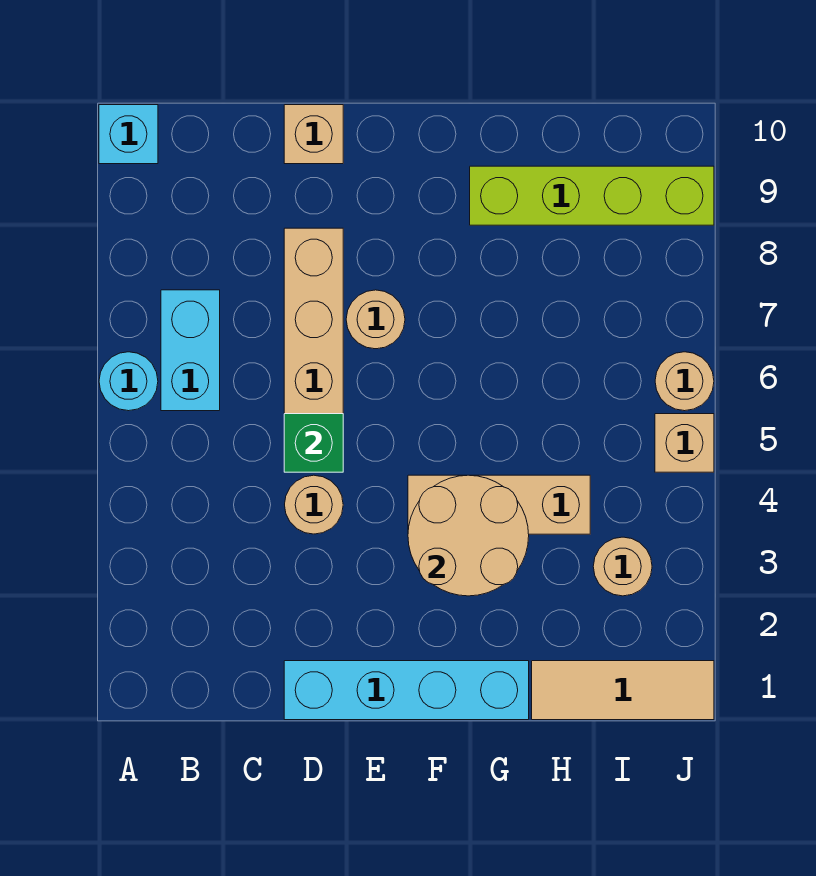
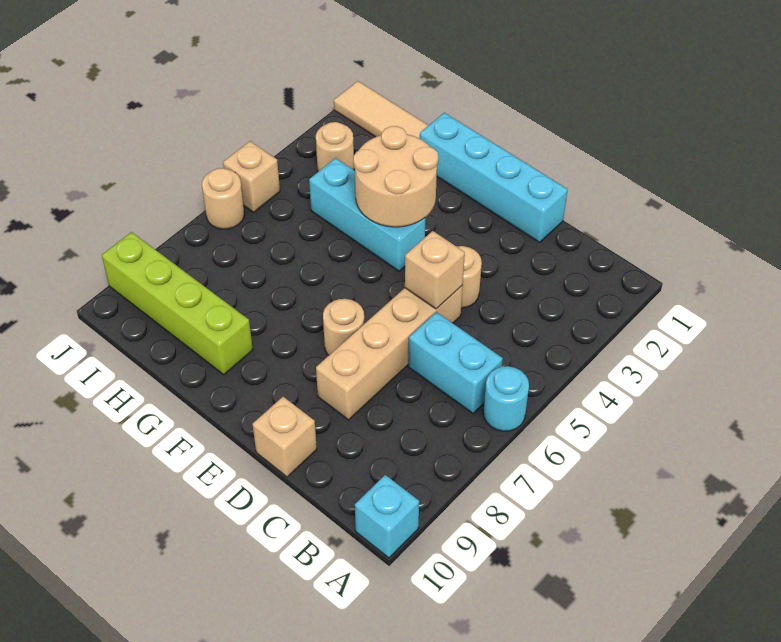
cyan 1x2 brick [161,290,220,411] -> cyan 1x2 brick turned to [408,312,503,414]
green 1x1 brick [284,414,343,472] -> tan 1x1 brick [405,231,465,309]
tan 1x3 brick [408,475,590,534] -> cyan 1x3 brick [309,158,425,271]

